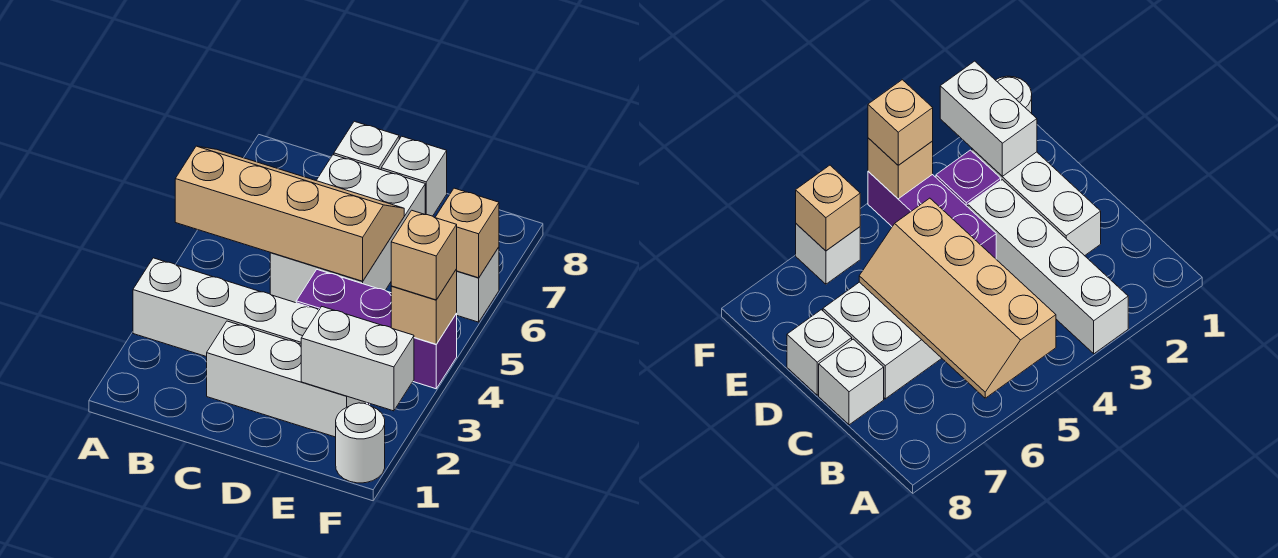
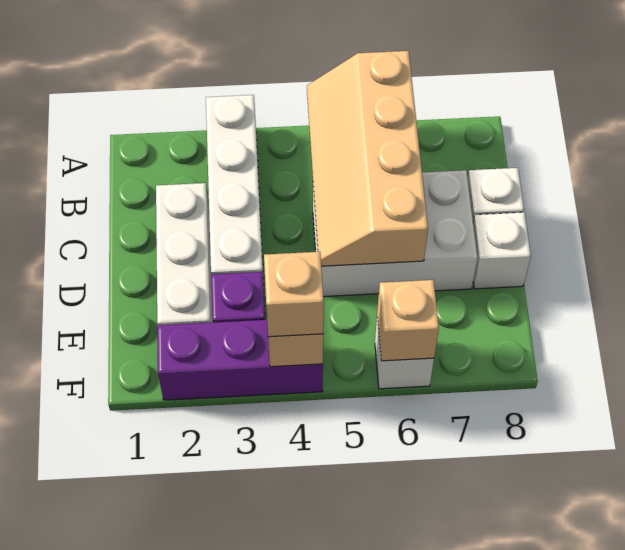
tan 2x4 slope [175,146,404,281] -> tan 2x4 slope turned to [307,51,428,266]
purple 1x3 brick [296,270,457,389] -> purple 1x3 brick turned to [157,320,323,400]
white 1x2 brick [301,307,414,411] -> none
white 1x1 round brick [336,403,385,483] -> none

